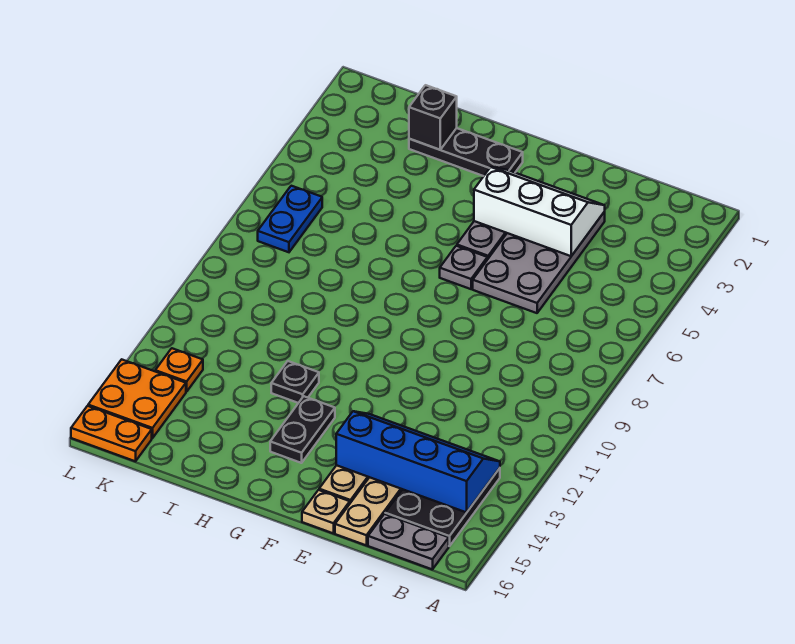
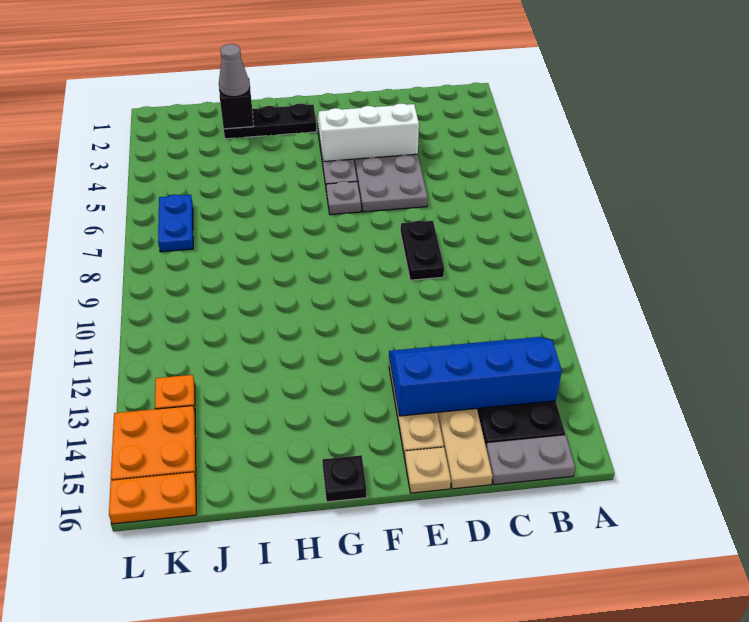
black 1x2 plate [270,396,335,463] -> black 1x2 plate moved to [401,221,444,280]
black 1x1 plate [271,361,319,403] -> black 1x1 plate moved to [322,455,367,502]
none -> grey 1x1 cone [219,44,250,97]

